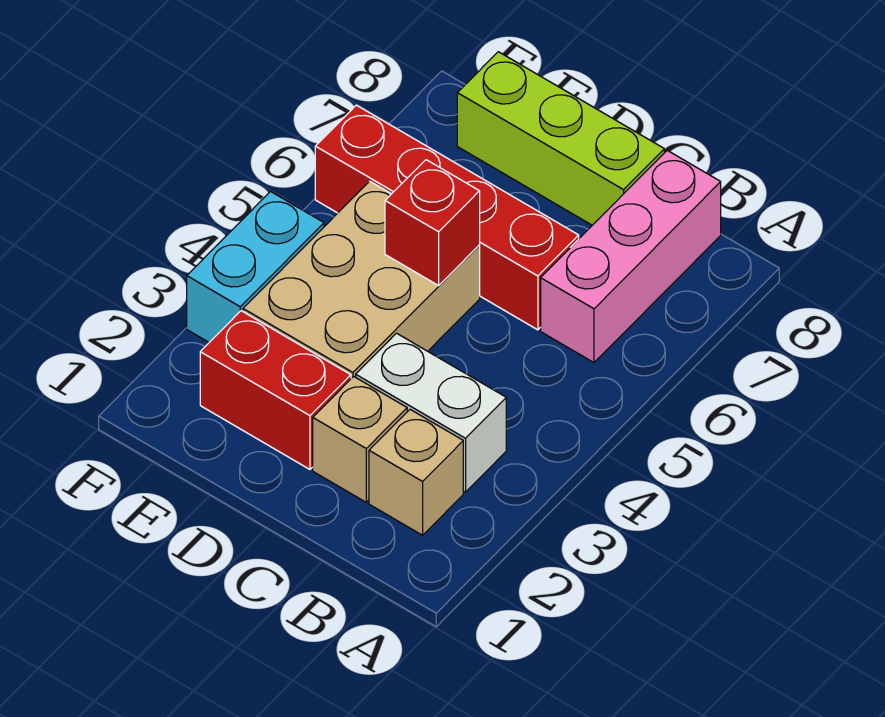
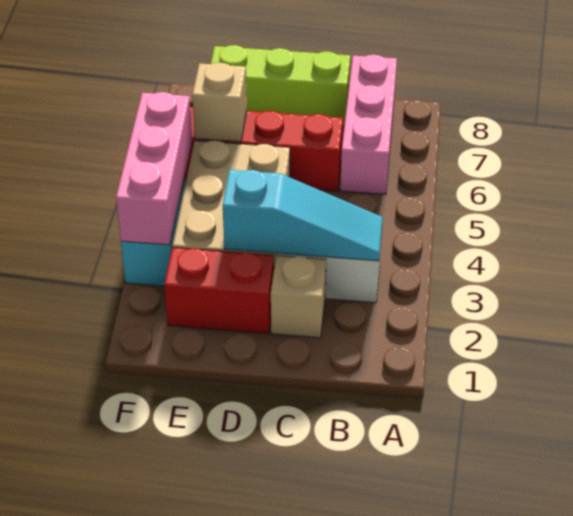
tan 1x1 brick [369,410,463,535] -> tan 1x1 brick moved to [192,63,247,142]
none -> cyan 1x3 slope [223,170,383,261]
red 1x1 brick [385,160,480,286] -> none
none -> pink 1x3 brick [116,92,192,245]

